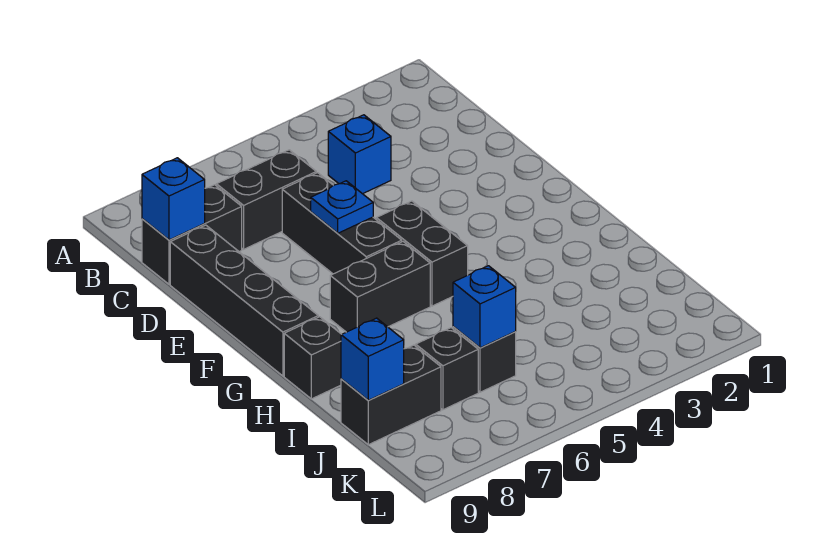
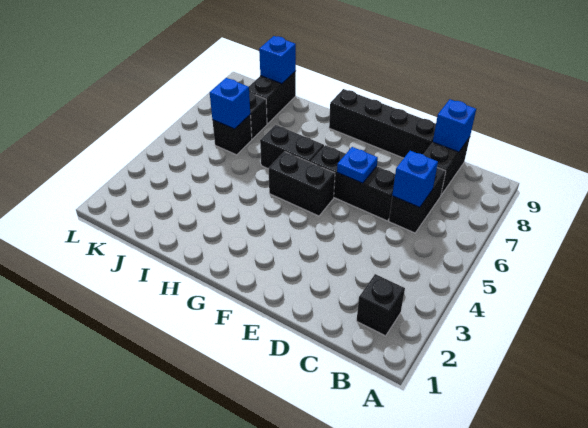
blue 1x1 brick [328,115,391,194] -> blue 1x1 brick moved to [392,151,438,207]
black 1x2 brick [330,242,430,332] -> black 1x2 brick turned to [260,125,324,168]
black 1x1 brick [284,317,342,399] -> black 1x1 brick moved to [357,274,405,336]

